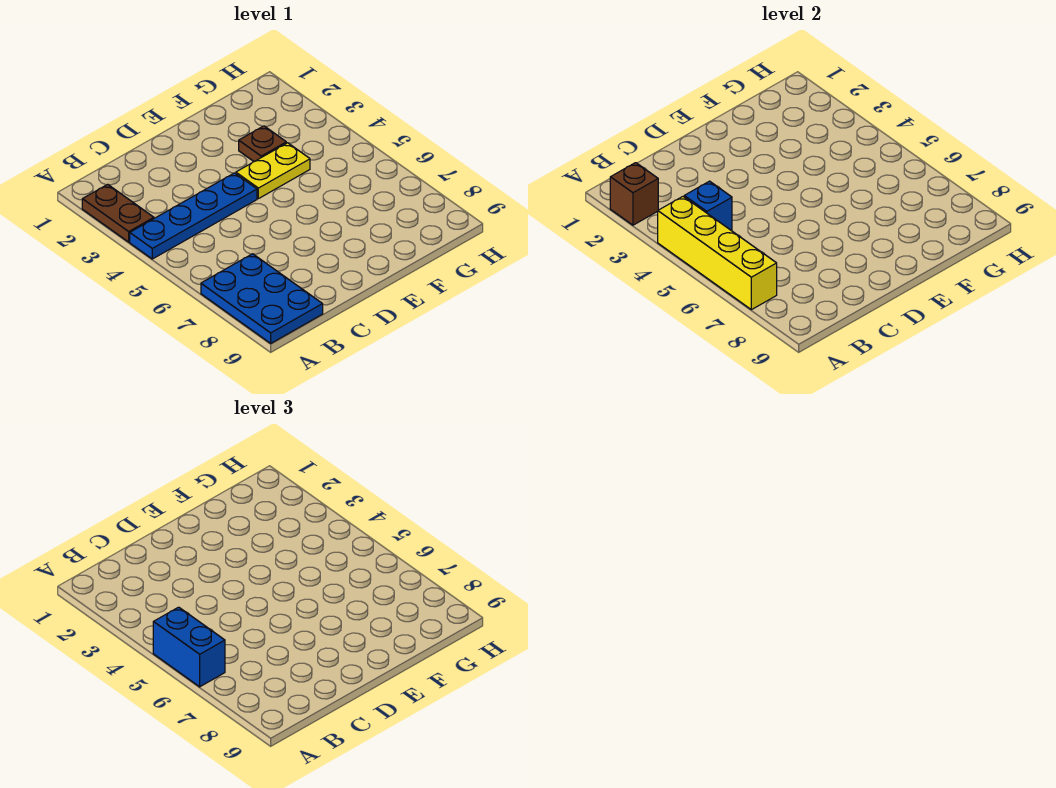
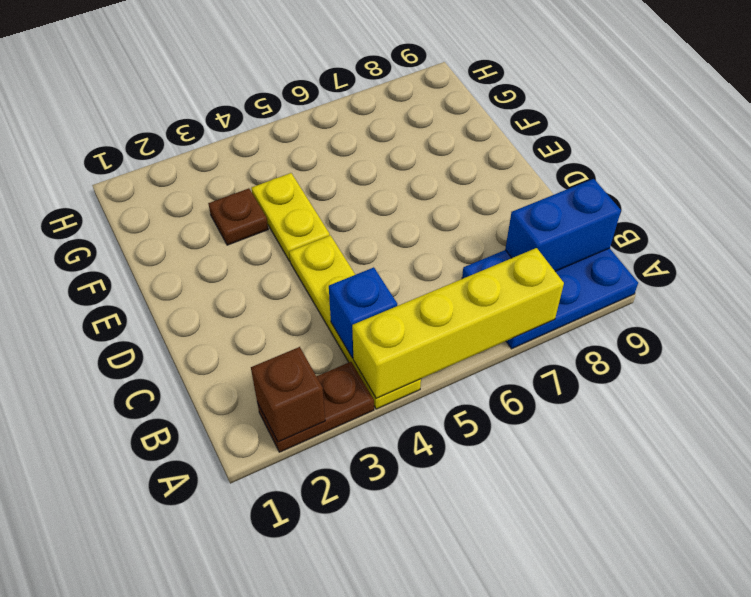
blue 1x4 plate [130,173,257,259] -> yellow 1x4 plate [289,235,421,409]
blue 1x2 brick [153,607,225,687] -> blue 1x2 brick moved to [505,179,621,271]

